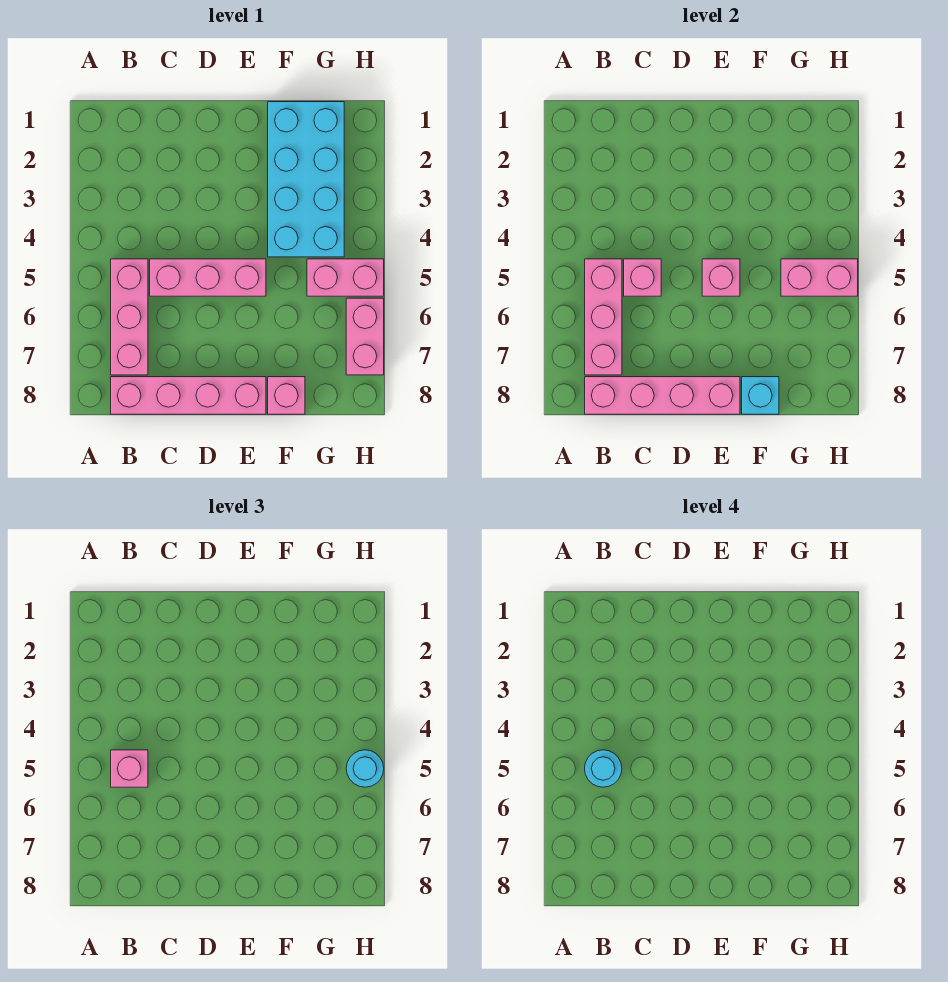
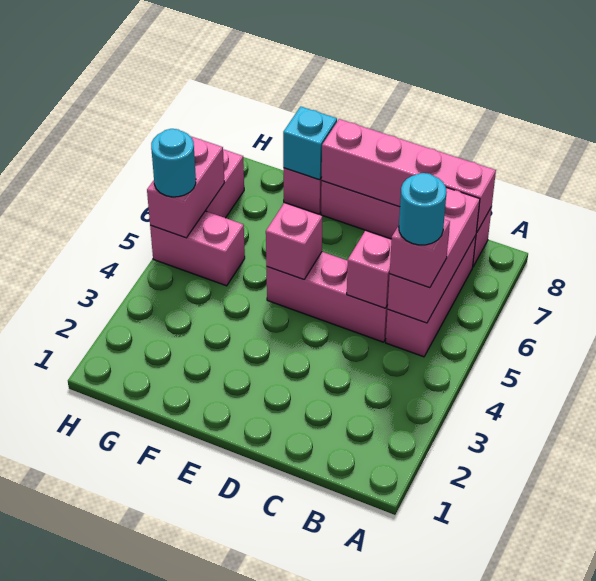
cyan 2x4 brick [268,102,344,257] -> none
pink 1x2 brick [781,259,858,296] -> pink 1x2 brick turned to [147,137,225,238]

